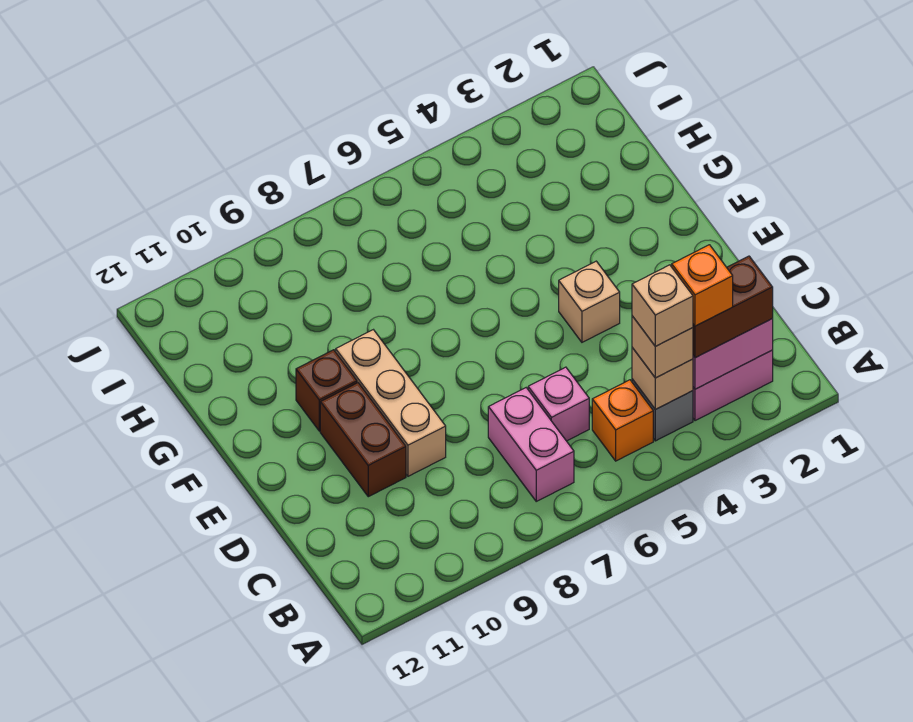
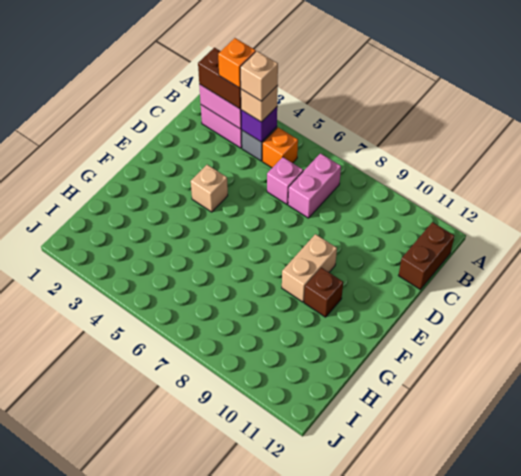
tan 1x1 brick [632,348,693,409] -> purple 1x1 brick [241,107,277,142]
tan 1x3 brick [336,330,446,476] -> tan 1x2 brick [282,234,337,302]
brown 1x2 brick [320,383,406,497] -> brown 1x2 brick moved to [399,222,454,289]

